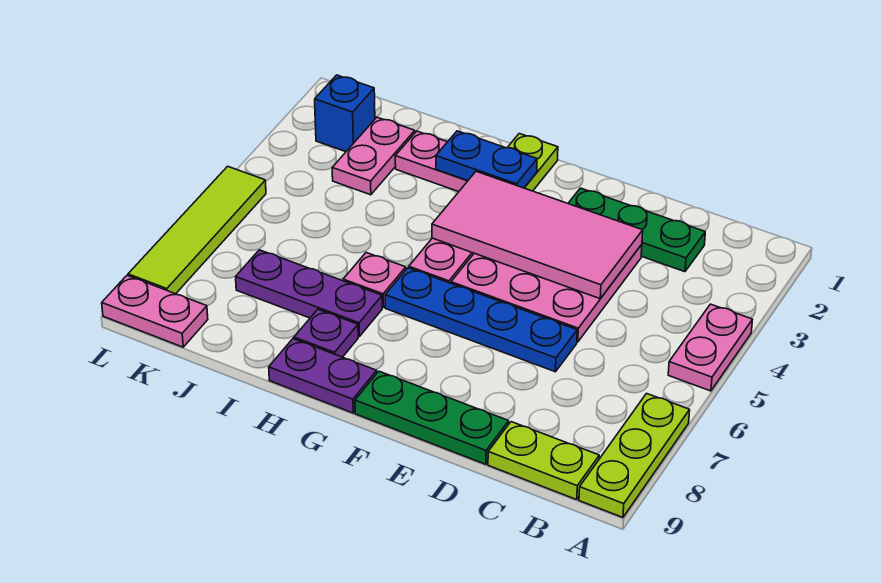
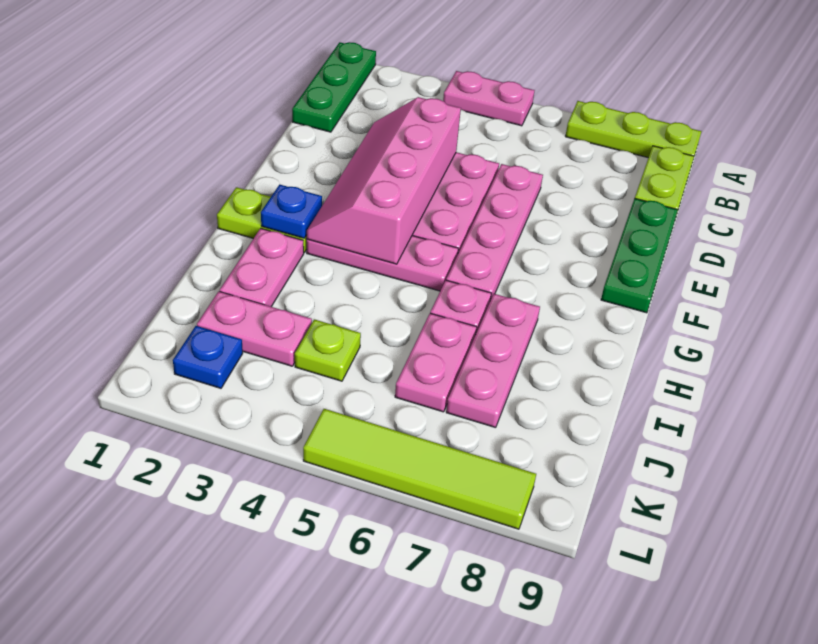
green 1x3 plate [568,188,705,272] -> green 1x3 plate moved to [292,42,376,132]
pink 2x4 tile [432,171,643,299] -> pink 2x4 slope [306,97,461,264]
blue 1x4 plate [385,268,577,372] -> pink 1x4 plate [446,164,543,301]
blue 1x2 plate [436,131,537,188] -> blue 1x1 plate [261,185,322,238]
purple 1x2 plate [269,339,377,413] -> none
purple 1x3 plate [236,250,382,336] -> pink 1x3 plate [446,294,540,428]
purple 1x1 plate [294,309,358,357] -> none
none -> lime 1x1 plate [295,319,361,381]
blue 1x1 brick [315,75,375,152] -> blue 1x1 plate [173,326,243,388]
pink 1x2 plate [102,276,208,347] -> pink 1x2 plate moved to [395,313,476,412]

